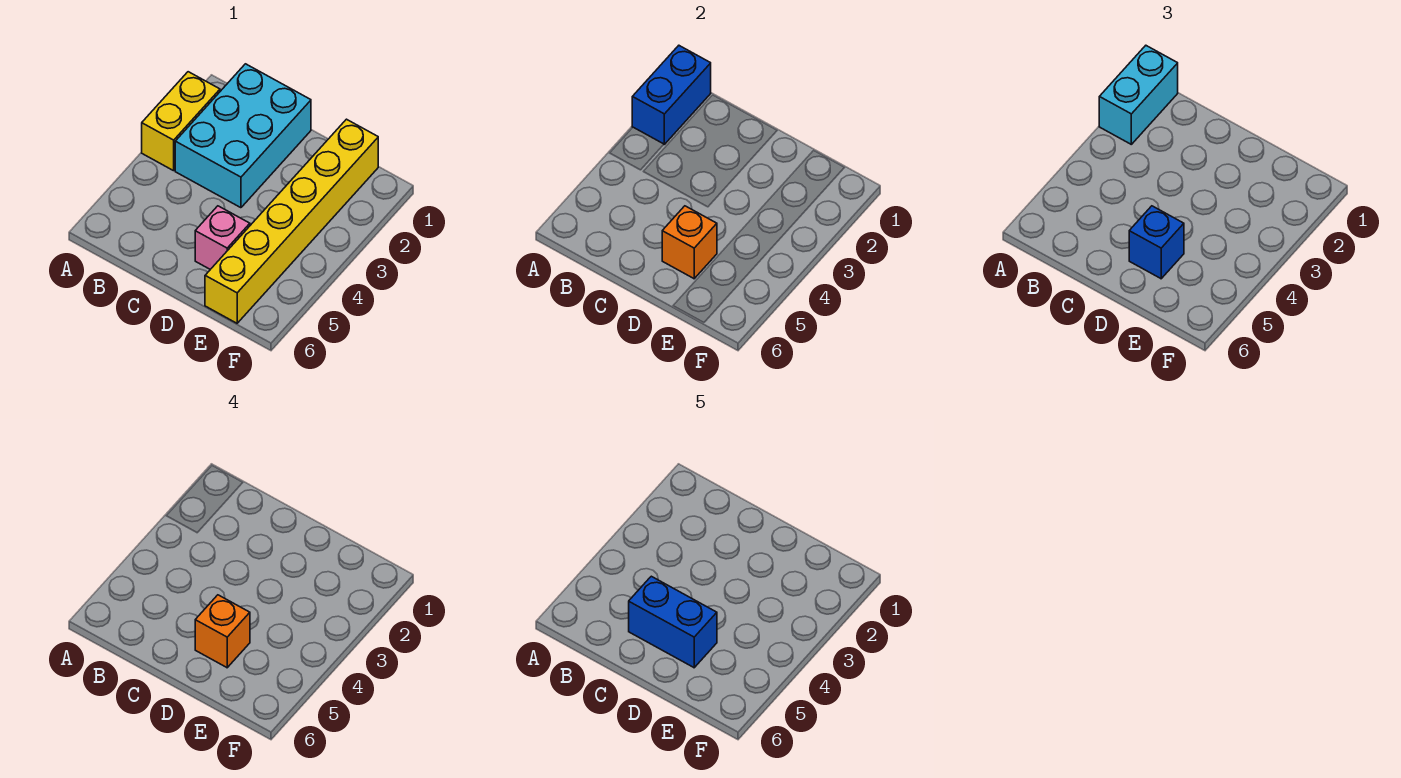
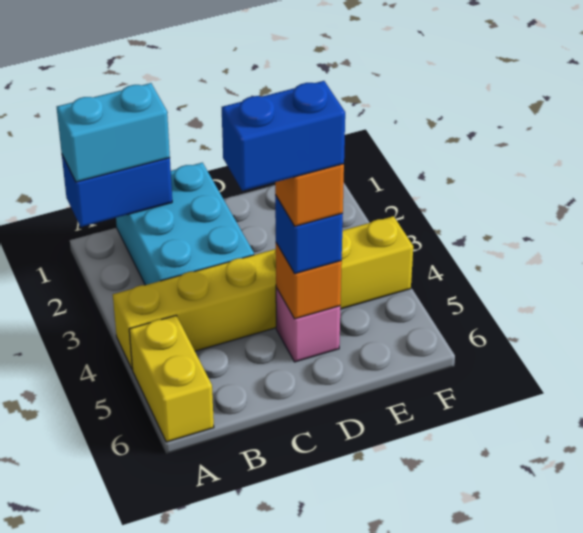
blue 1x2 brick [632,46,711,144] -> blue 1x2 brick turned to [62,155,172,227]
cyan 1x2 brick [1099,46,1178,144] -> cyan 1x2 brick turned to [57,83,170,182]
yellow 1x2 brick [142,72,220,171] -> yellow 1x2 brick moved to [129,316,214,442]
yellow 1x6 brick [205,119,378,323] -> yellow 1x6 brick turned to [113,216,413,370]

